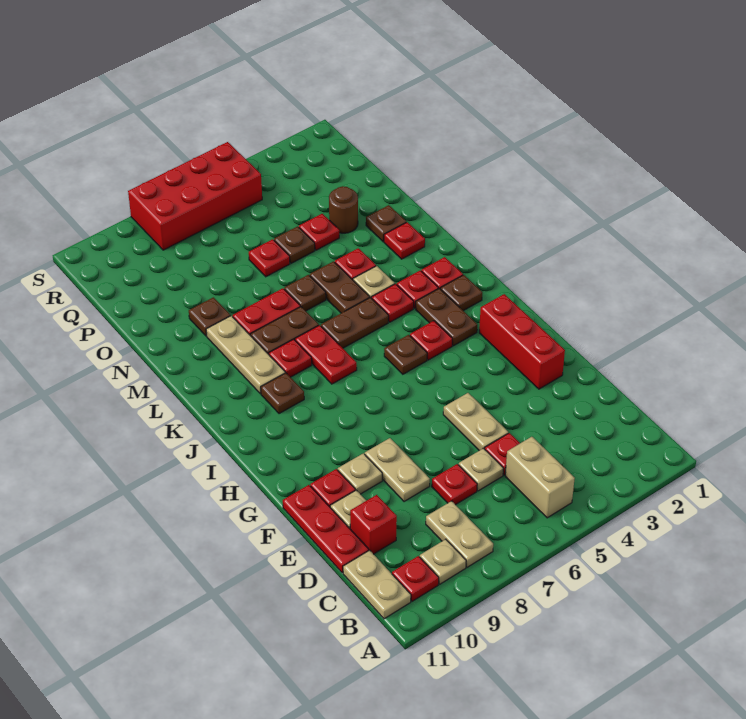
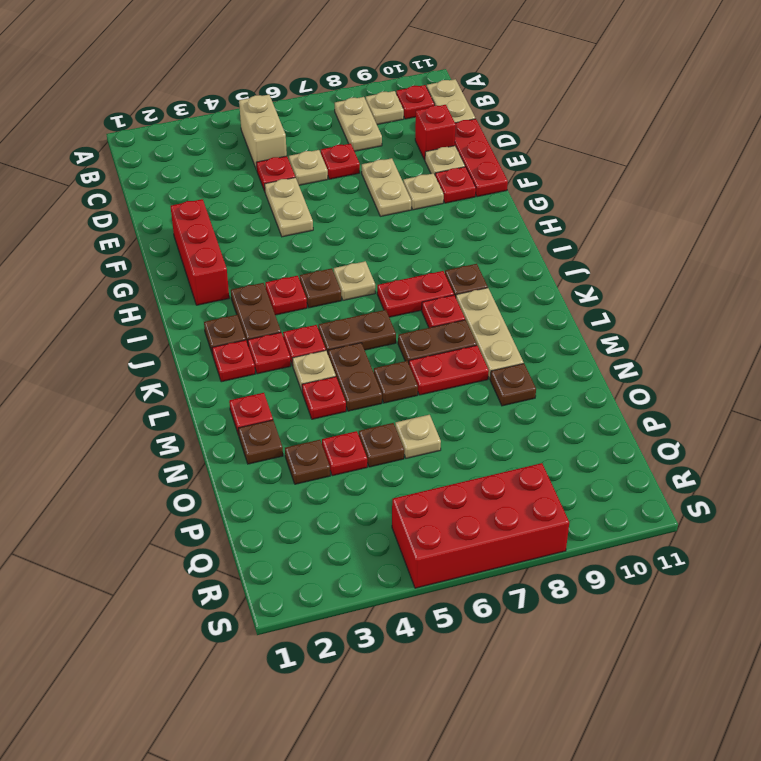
none -> tan 1x1 plate [334,261,375,300]
red 1x2 plate [295,325,357,384] -> red 1x2 plate turned to [377,271,454,317]
brown 1x1 round brick [329,186,358,233] -> brown 1x1 plate [285,440,330,484]
red 1x1 plate [249,239,290,277] -> tan 1x1 plate [395,415,441,458]

